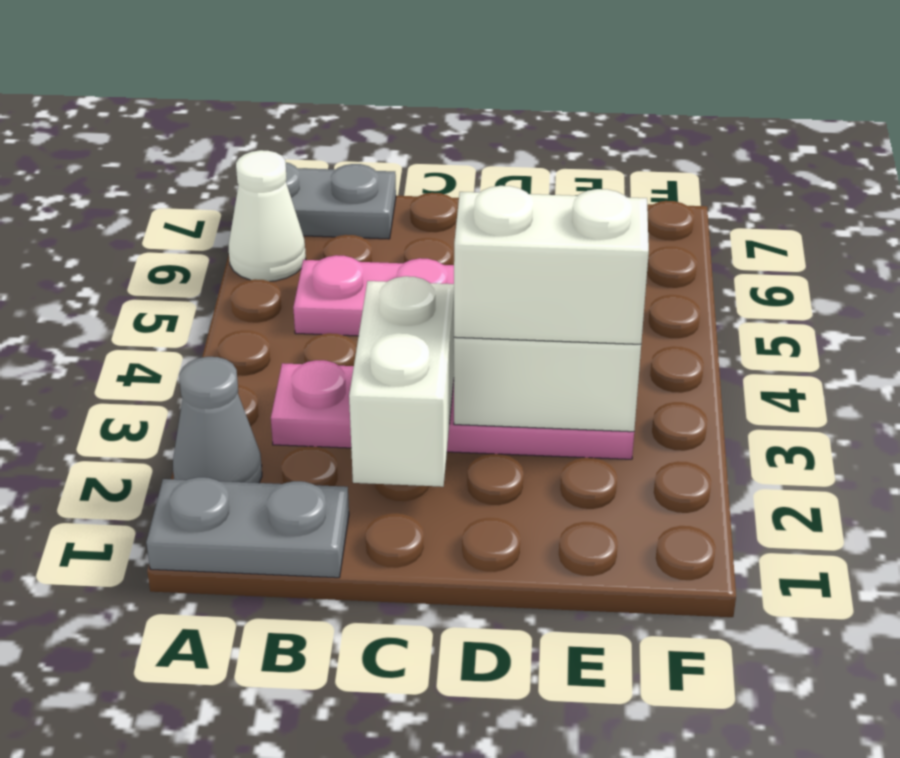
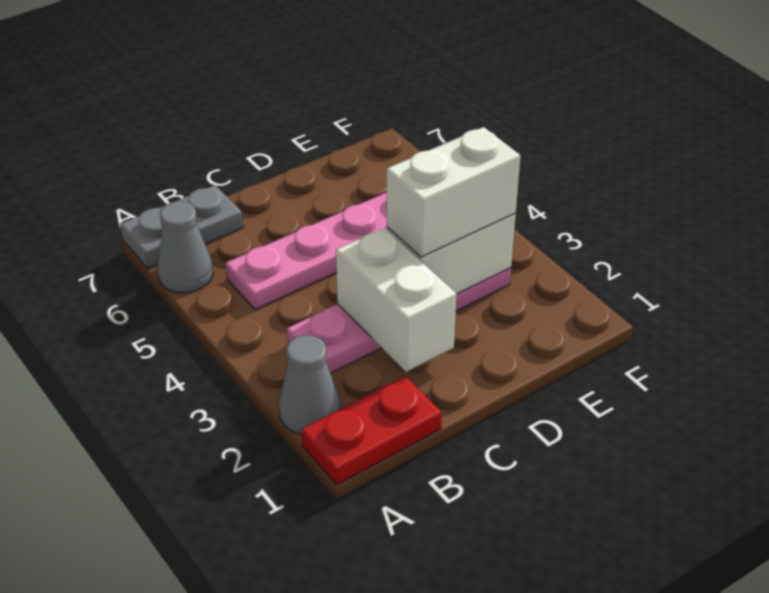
grey 1x2 plate [146,477,349,578] -> red 1x2 plate [301,376,442,485]
white 1x1 cone [229,150,306,281] -> grey 1x1 cone [158,201,213,293]

